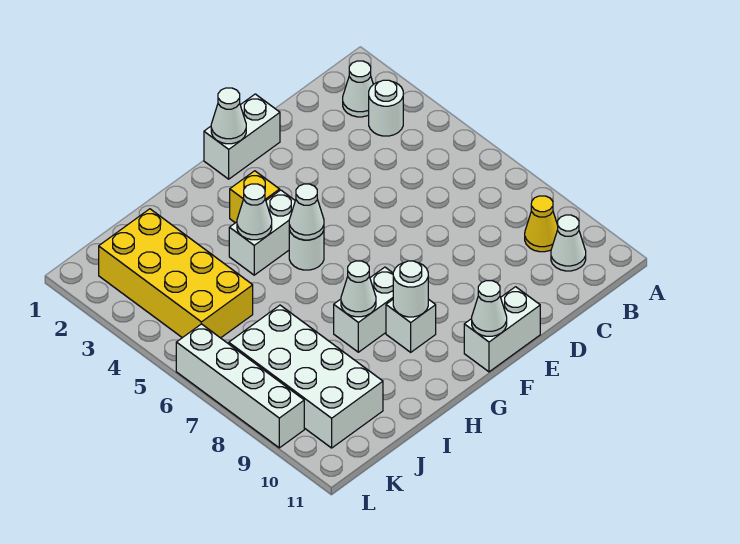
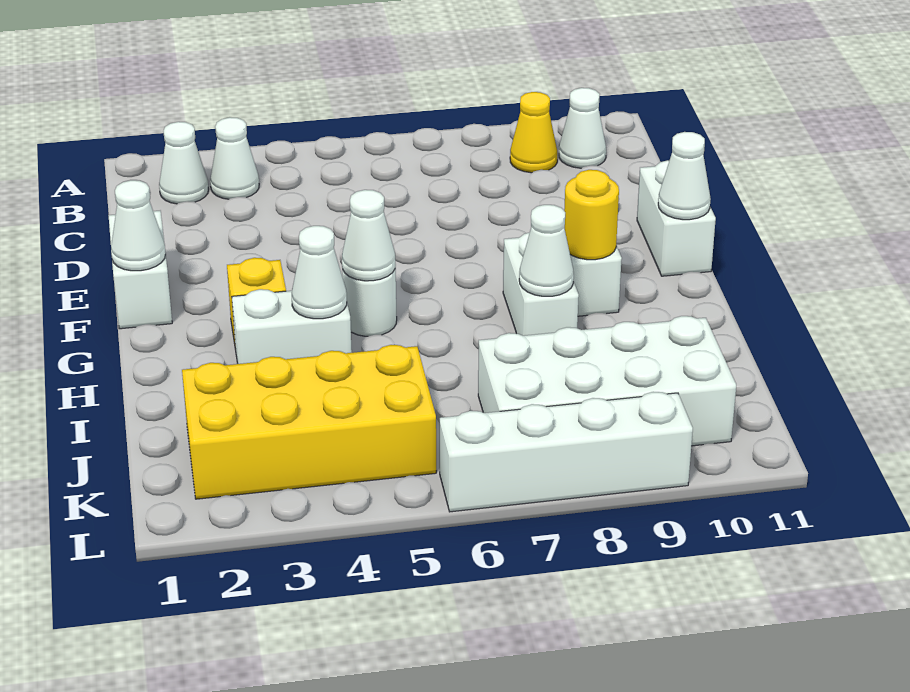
white 1x1 round brick [369,80,403,136] -> white 1x1 cone [210,117,259,199]
white 1x2 brick [229,190,295,275] -> white 1x2 brick turned to [232,289,352,364]
white 1x1 round brick [393,261,428,317] -> yellow 1x1 round brick [564,170,619,260]

